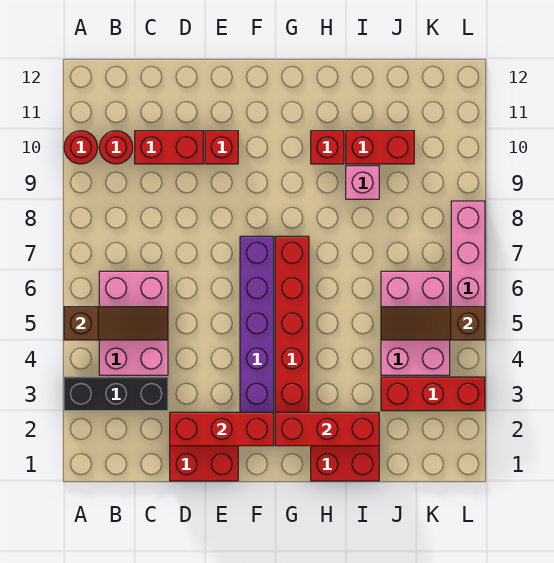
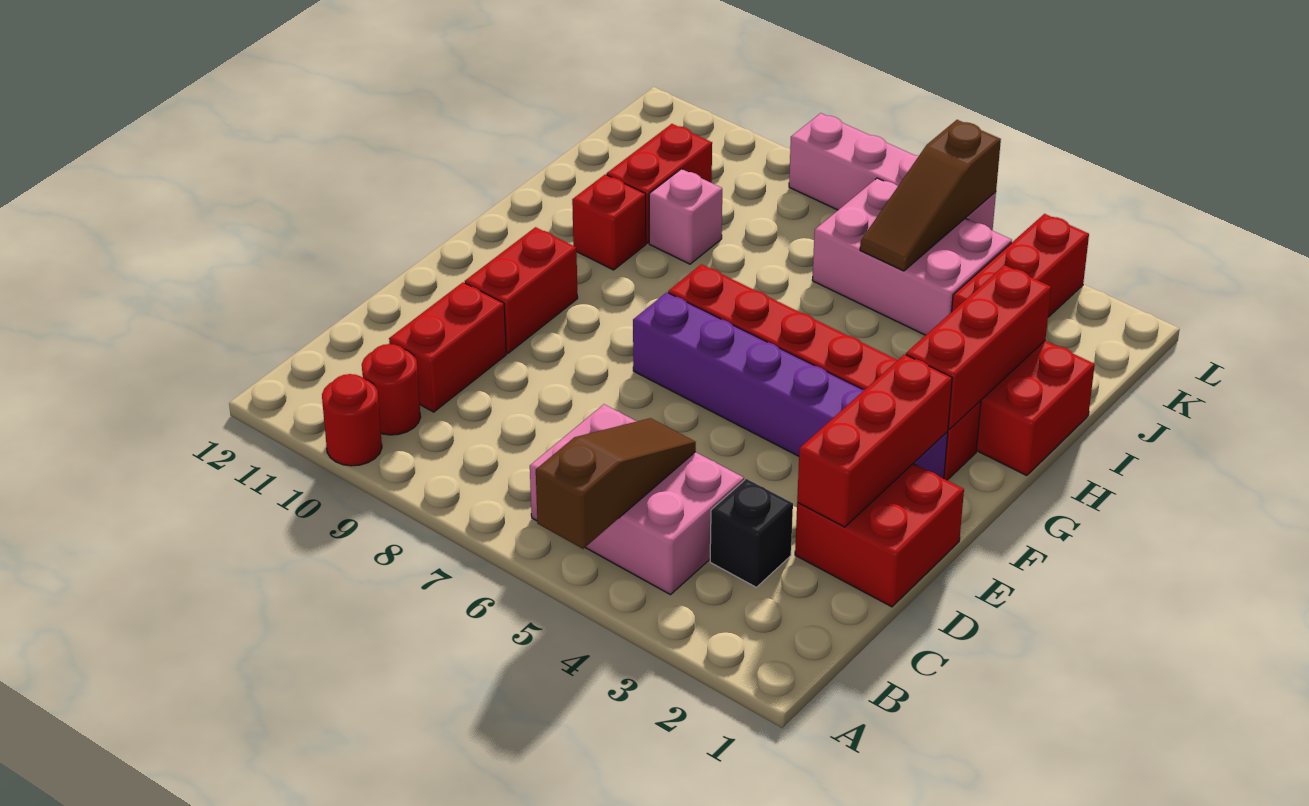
black 1x3 brick [64,377,168,411] -> black 1x1 brick [710,479,793,587]
red 1x1 brick [205,131,238,164] -> red 1x2 brick [465,227,578,353]

